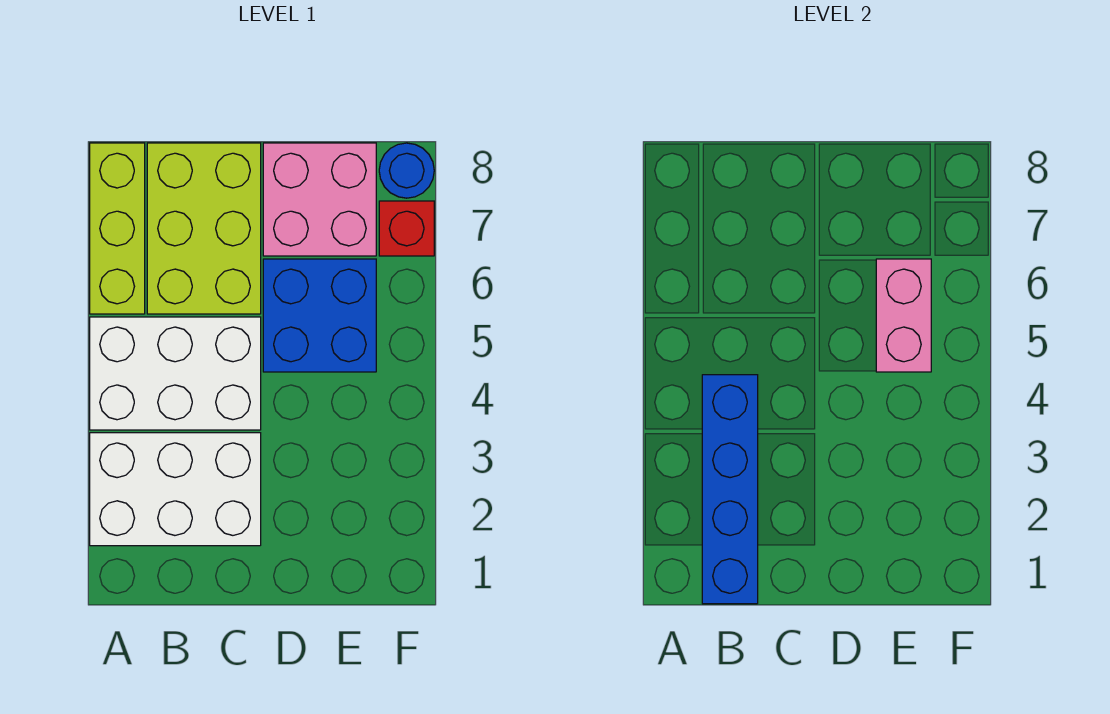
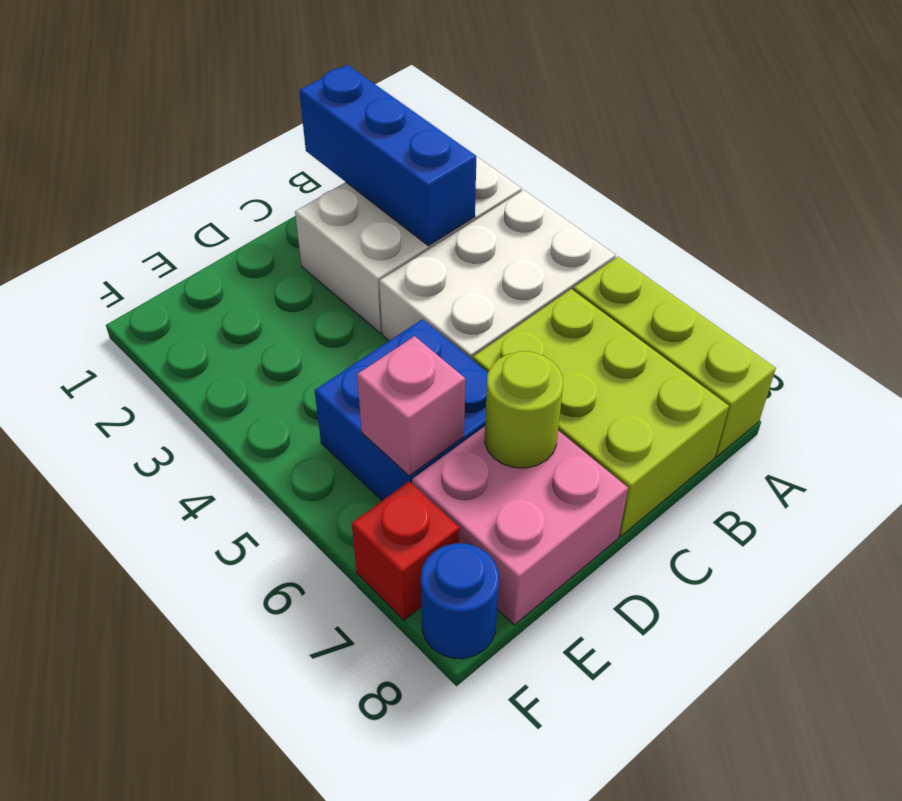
blue 1x4 brick [702,375,758,604] -> blue 1x3 brick [299,65,476,246]
none -> lime 1x1 round brick [485,351,563,468]
pink 1x2 brick [876,259,931,372] -> pink 1x1 brick [357,336,465,476]

